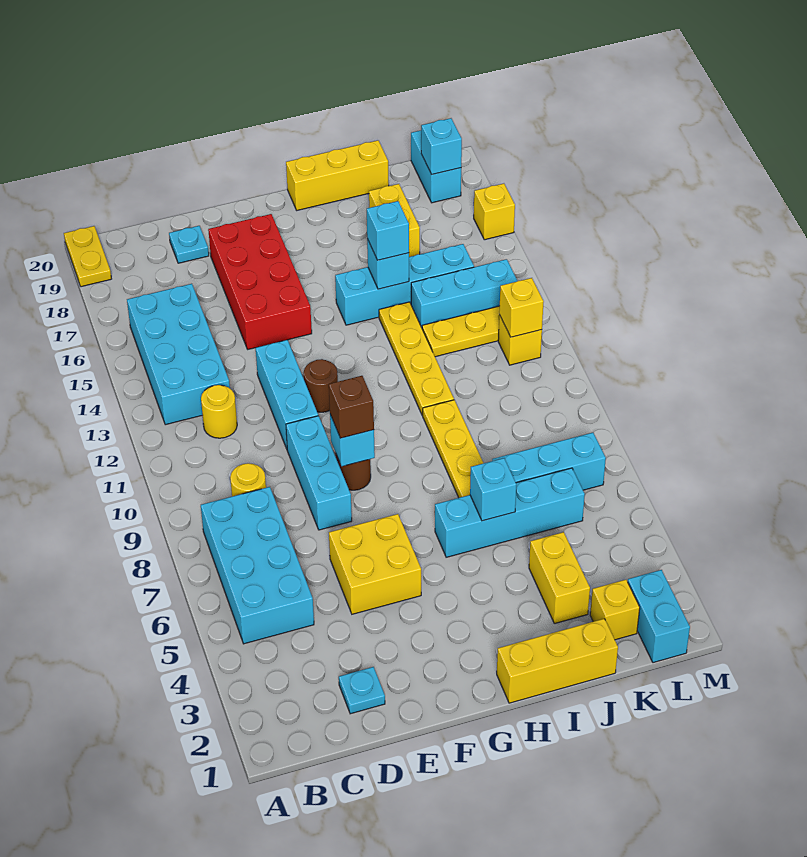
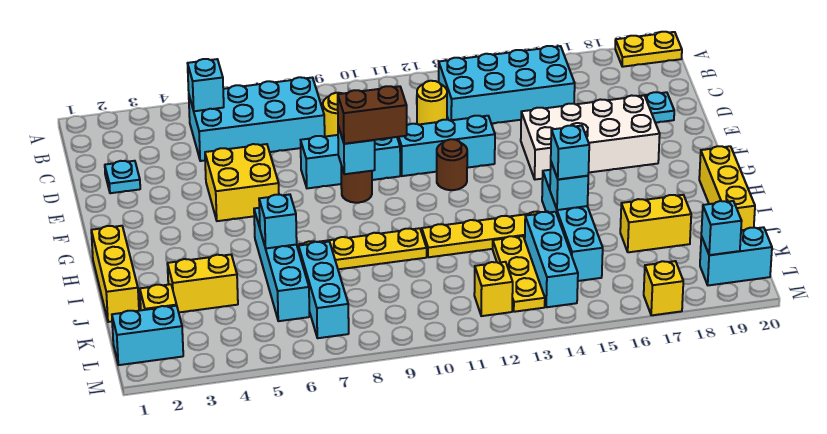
none -> cyan 1x1 brick [188,59,224,111]
red 2x4 brick [208,214,312,349] -> white 2x4 brick [521,95,660,180]
brown 1x1 brick [329,376,374,438] -> brown 1x2 brick [338,86,407,144]
yellow 1x1 brick [499,278,544,337] -> none

